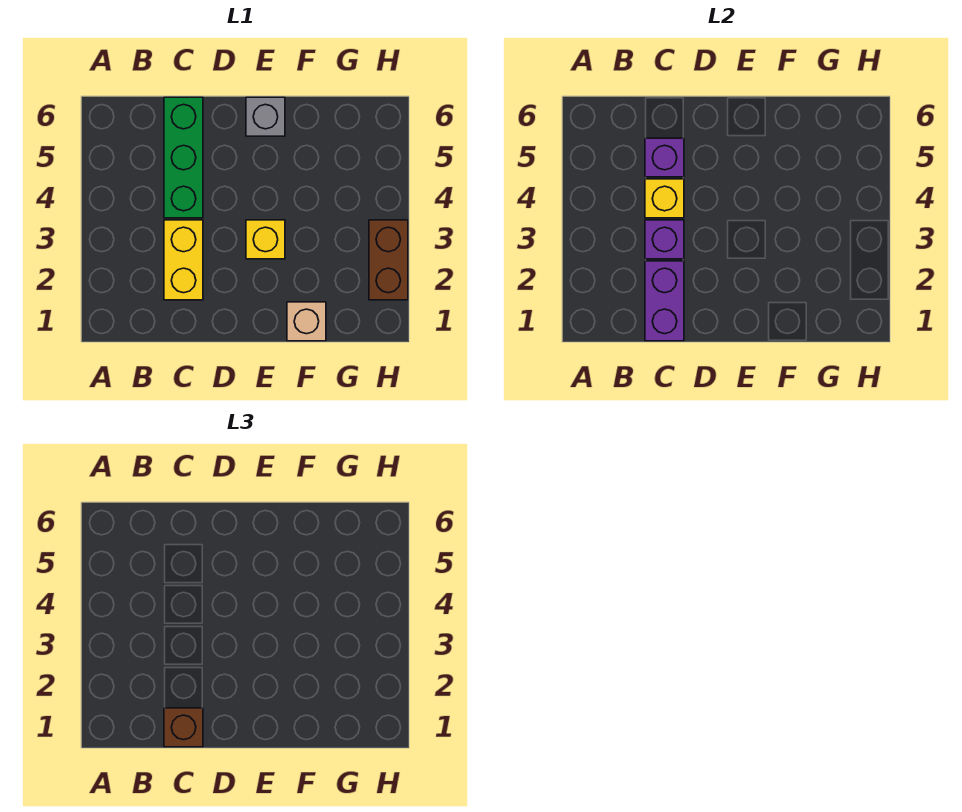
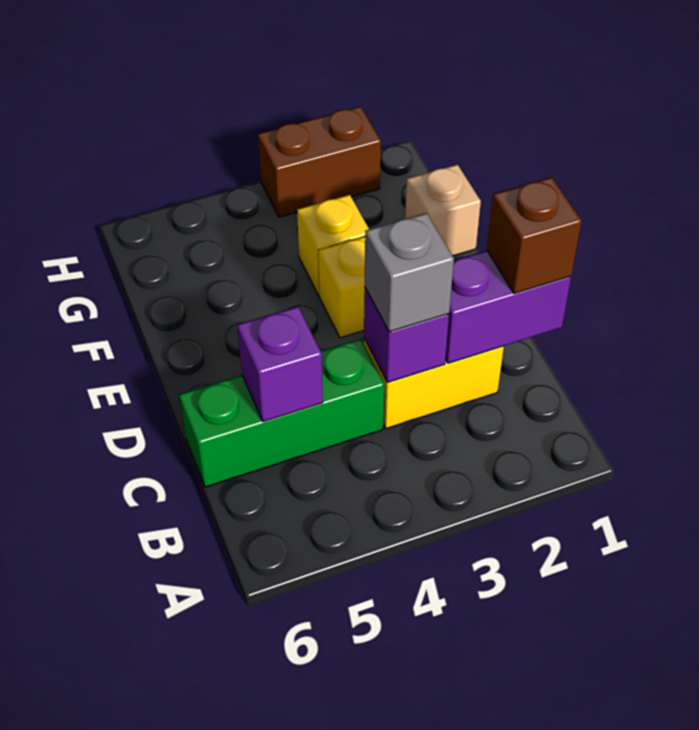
yellow 1x1 brick [645,179,684,218] -> yellow 1x1 brick moved to [297,195,369,296]
grey 1x1 brick [246,97,285,136] -> grey 1x1 brick moved to [365,213,454,332]

